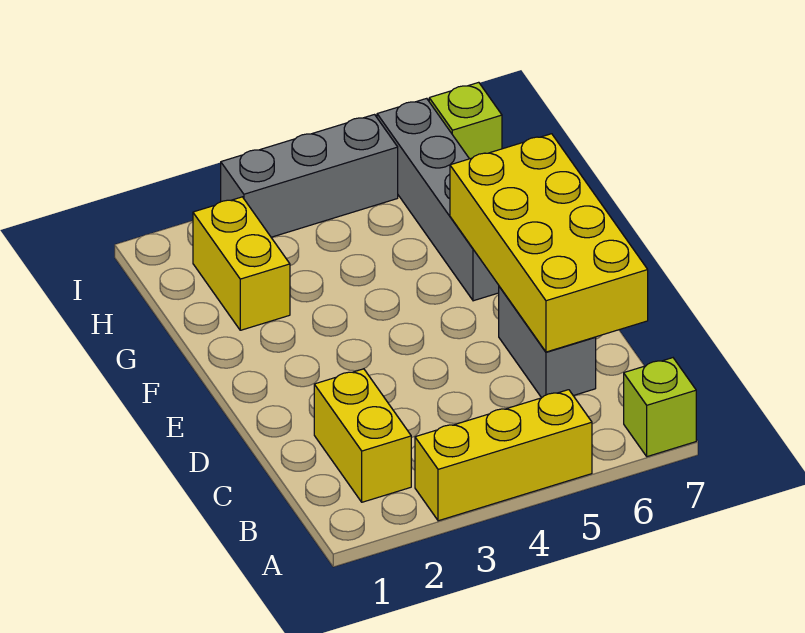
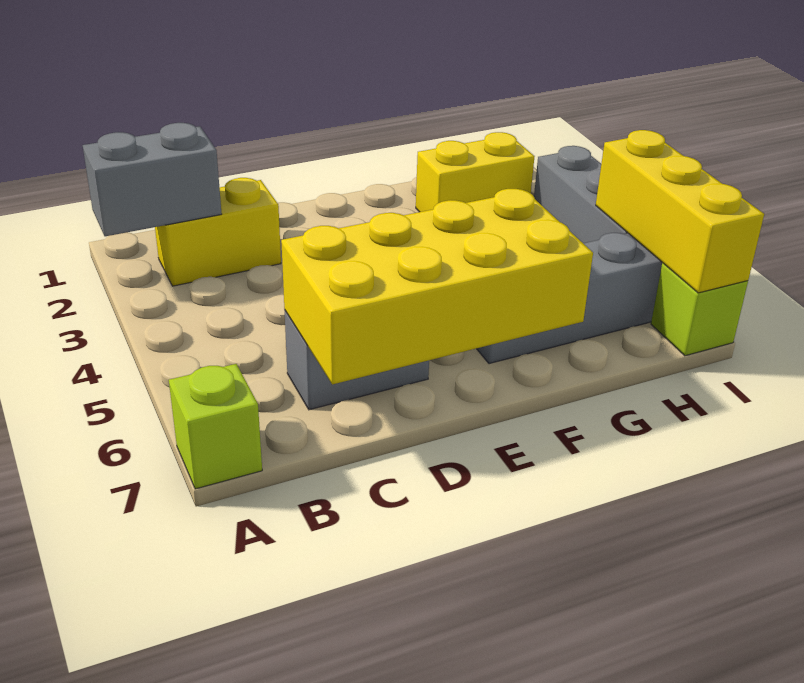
none -> grey 1x2 brick [83,123,222,236]
yellow 1x3 brick [415,390,592,521] -> yellow 1x3 brick moved to [596,130,764,293]

